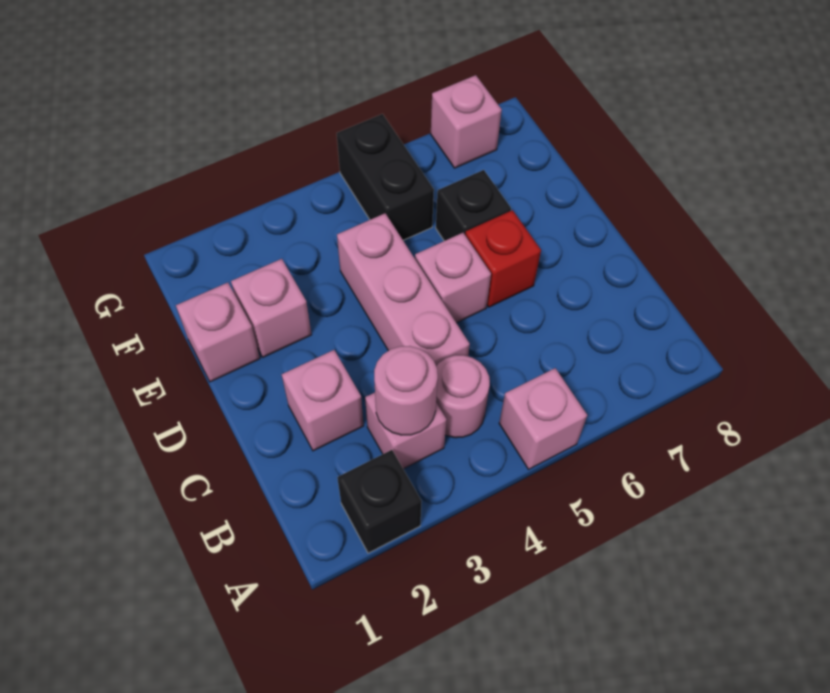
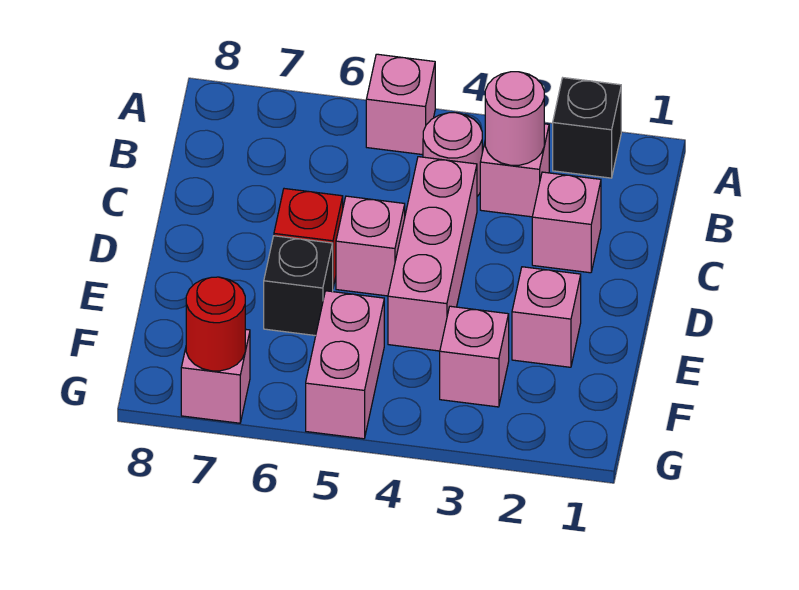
pink 1x1 brick [176,283,260,382] -> pink 1x1 brick moved to [440,306,509,407]
black 1x2 brick [337,114,434,240] -> pink 1x2 brick [306,291,384,439]
none -> red 1x1 round brick [186,277,245,371]

